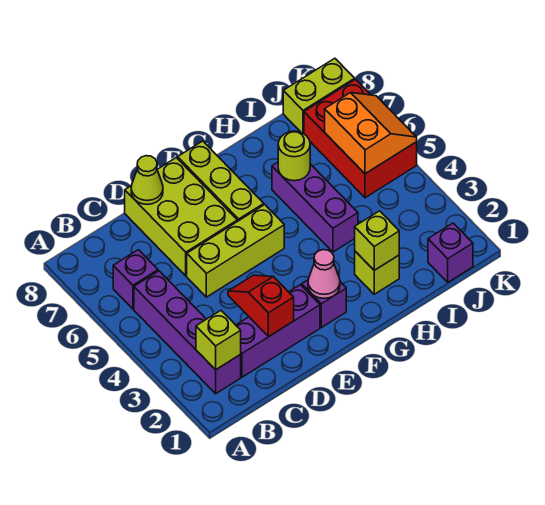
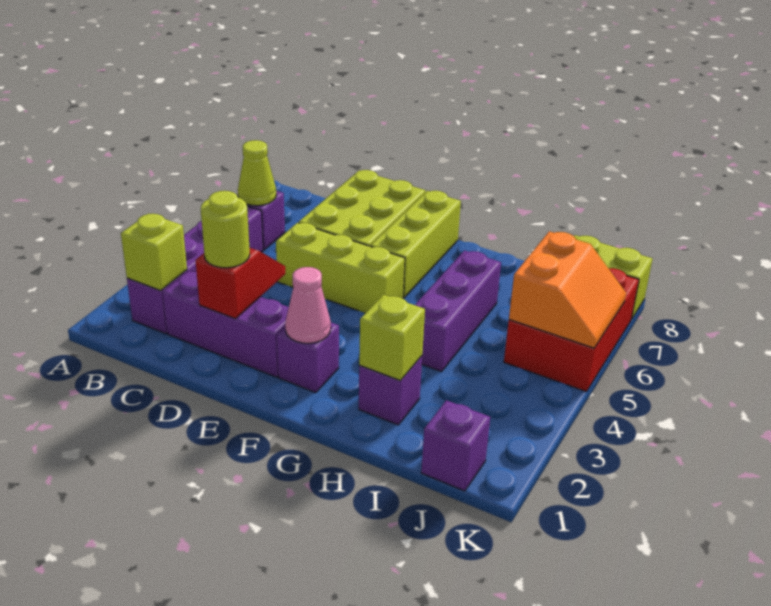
lime 1x1 cone [131,156,163,205] -> lime 1x1 cone moved to [238,140,276,206]
lime 1x1 brick [355,251,399,294] -> purple 1x1 brick [359,356,422,425]
lime 1x1 round brick [278,131,310,181] -> lime 1x1 round brick moved to [201,191,250,268]

